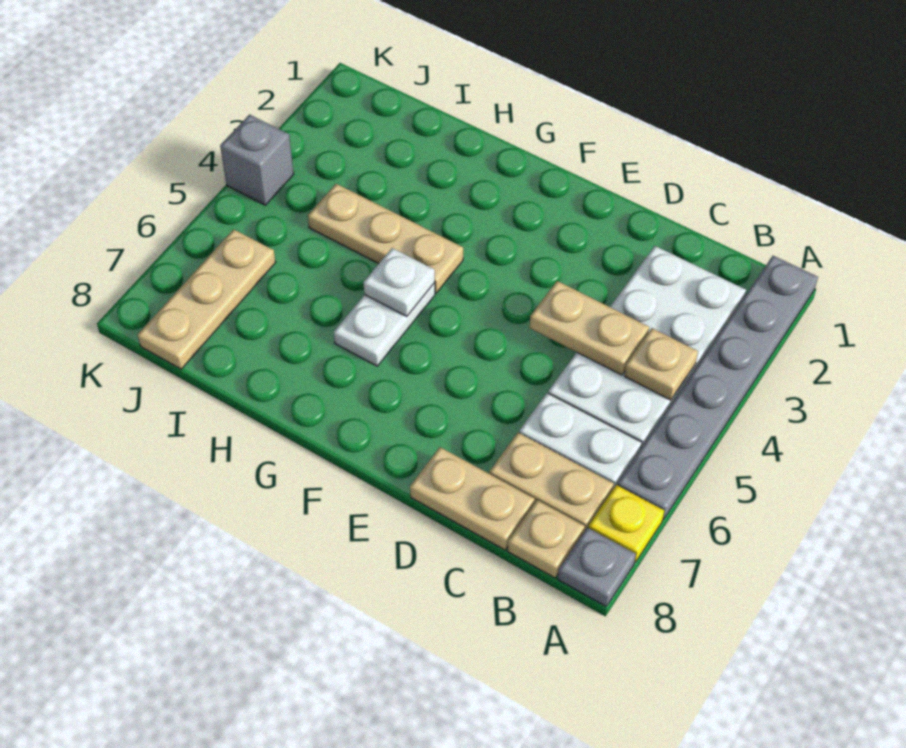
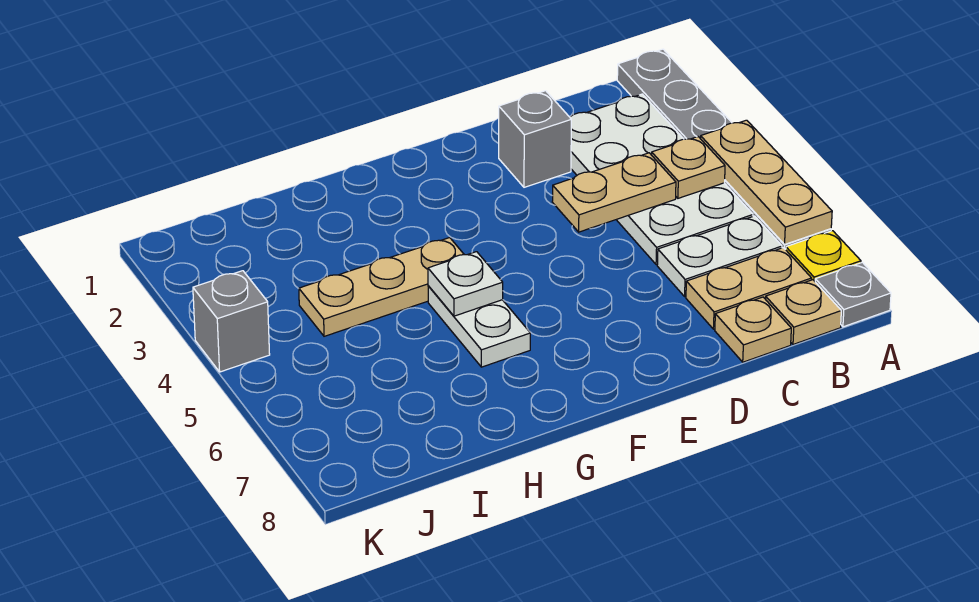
tan 1x2 plate [410,447,535,550] -> tan 1x1 plate [715,297,791,362]
none -> grey 1x1 brick [499,91,571,187]
tan 1x3 plate [138,229,275,369] -> tan 1x3 plate moved to [700,120,832,245]

